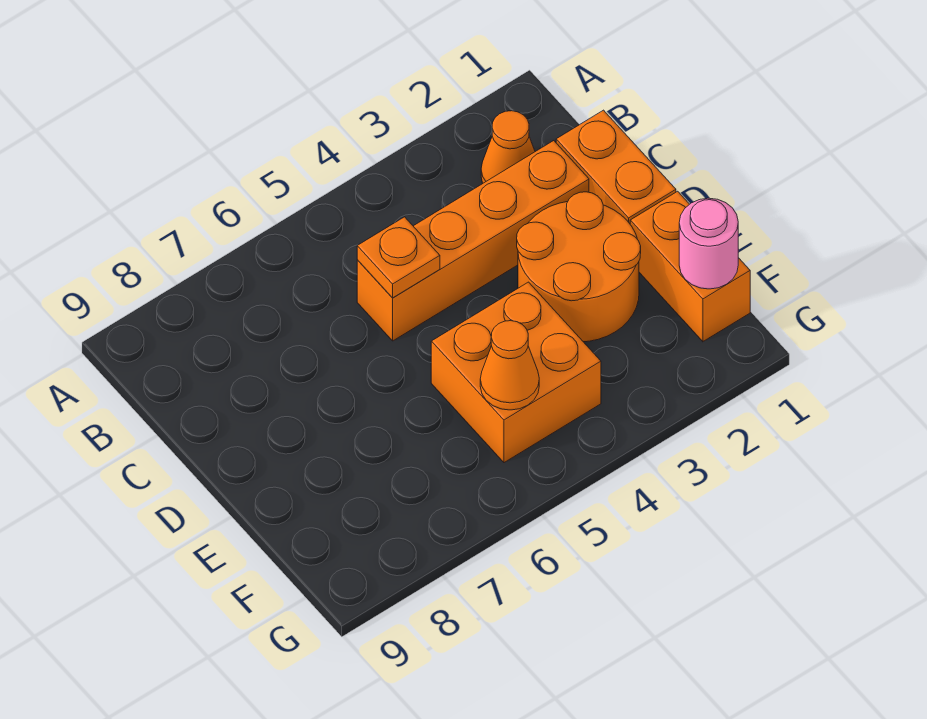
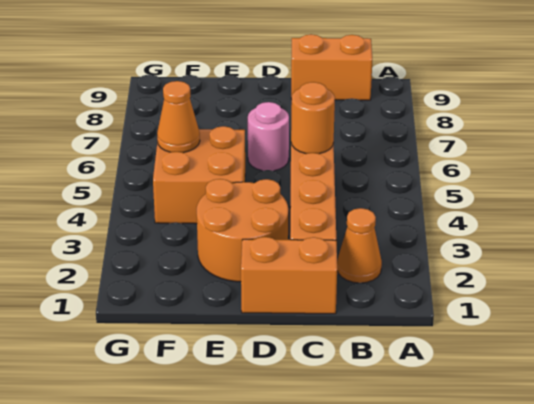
orange 1x1 plate [357,217,440,298] -> orange 1x1 round brick [291,82,335,154]
orange 1x2 brick [630,191,750,342] -> orange 1x2 brick moved to [291,34,372,100]
pink 1x1 round brick [679,198,738,289] -> pink 1x1 round brick moved to [248,102,289,171]

